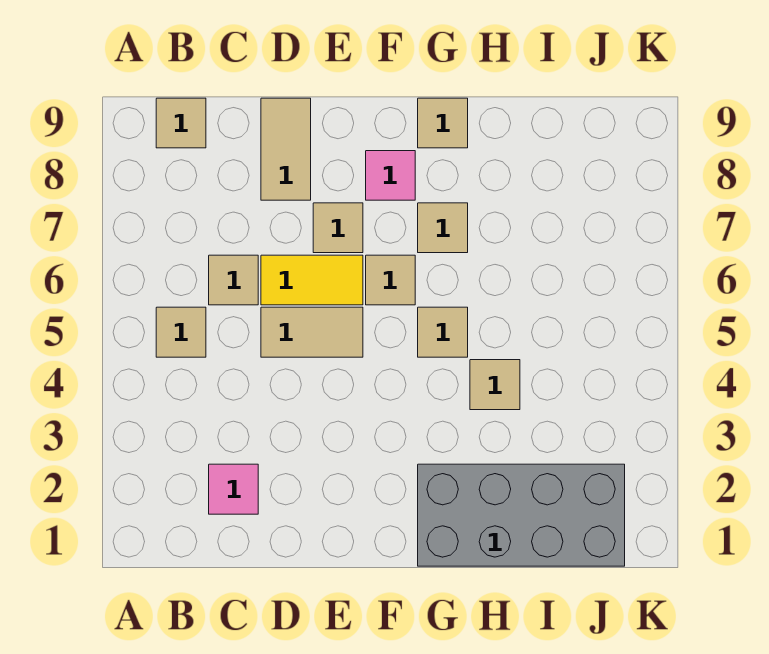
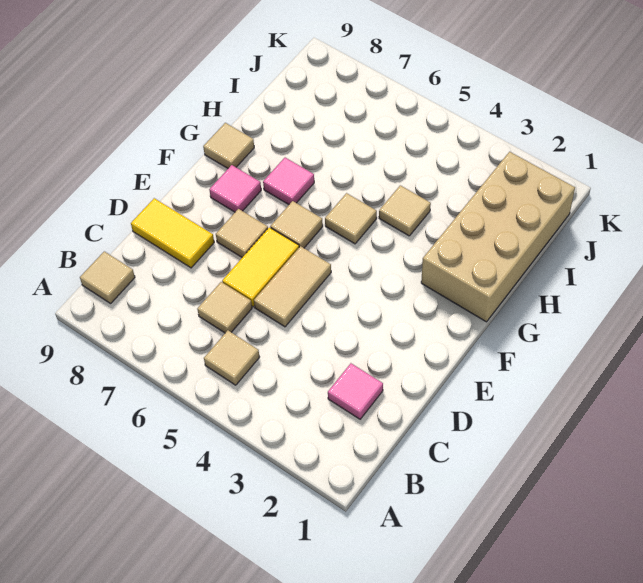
tan 1x2 tile [261,98,311,200] -> yellow 1x2 tile [131,198,214,268]
grey 2x4 brick [418,464,625,566] -> tan 2x4 brick [421,152,575,322]
tan 1x1 tile [418,203,468,253] -> pink 1x1 tile [263,158,314,205]

